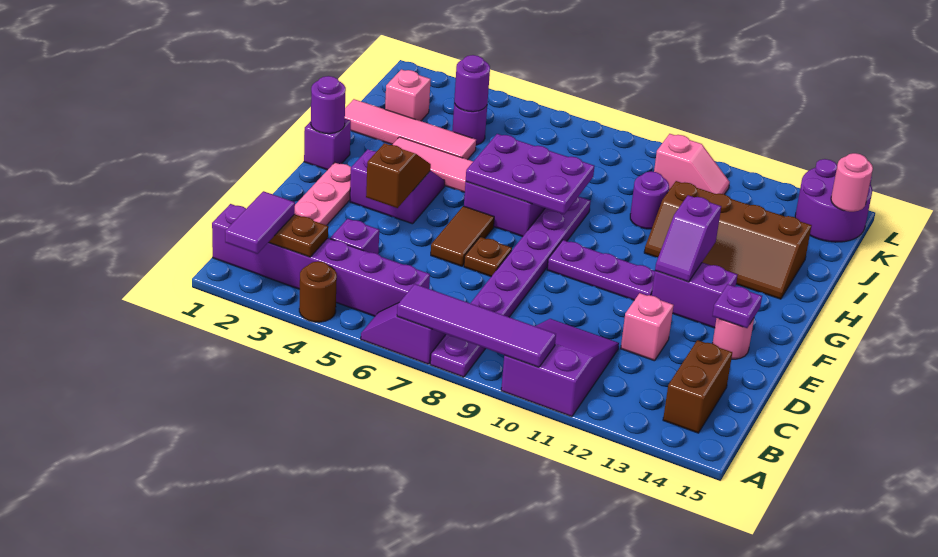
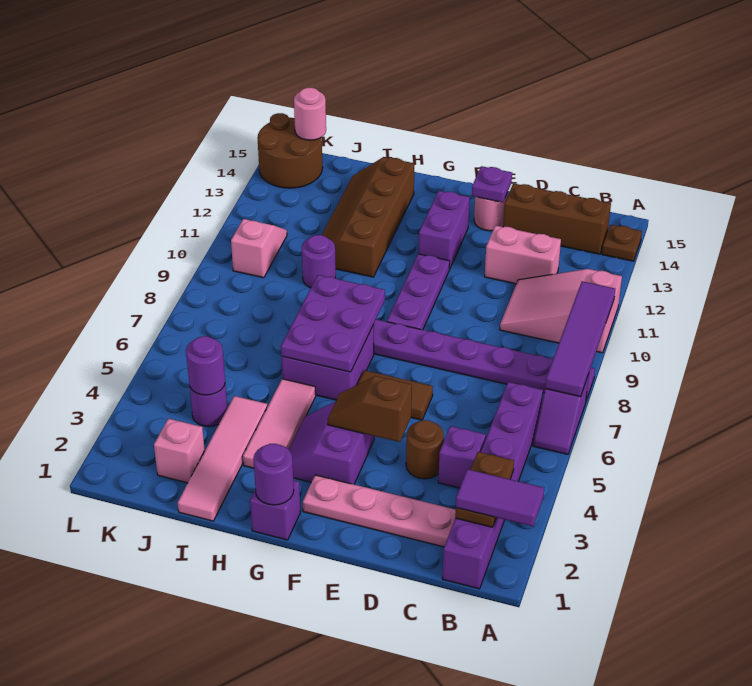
brown 1x1 round brick [299,261,337,322] -> brown 1x1 round brick moved to [406,420,444,479]
purple 2x3 slope [501,319,619,417] -> pink 2x3 slope [500,269,622,353]
brown 1x2 brick [663,340,732,433] -> brown 1x3 brick [503,183,611,254]
pink 1x1 brick [621,293,674,361] -> pink 1x2 brick [485,225,561,284]
brown 1x1 plate [464,237,512,276] -> brown 1x1 plate moved to [602,225,642,261]
purple 1x2 slope [655,195,721,282] -> none
brown 2x4 slope [644,181,812,299] -> brown 2x4 slope turned to [322,157,414,277]
purple 2x2 round brick [795,159,872,242] -> brown 2x2 round brick [257,113,323,188]

